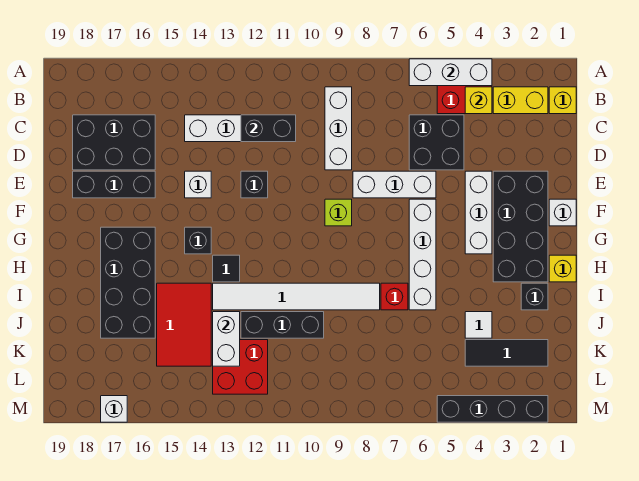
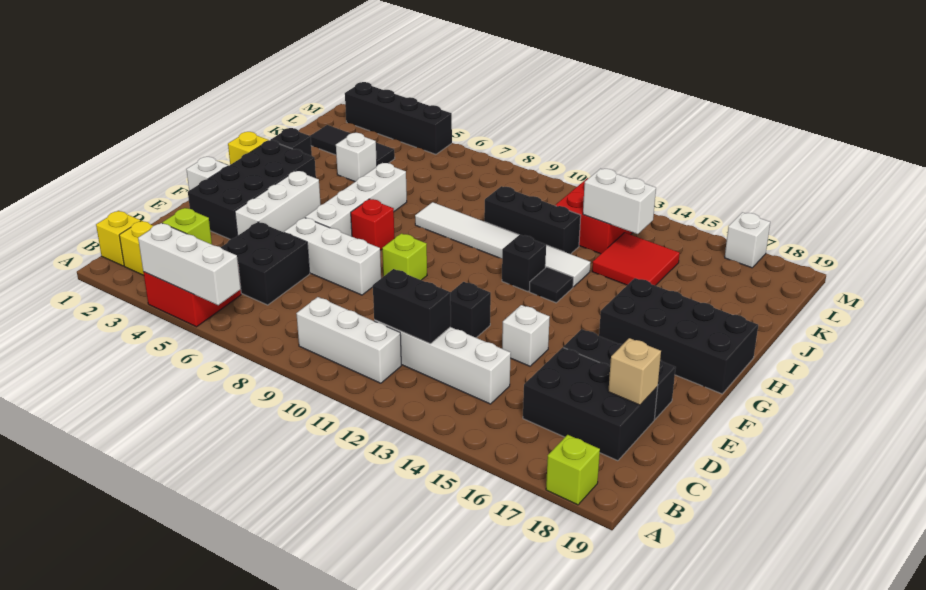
none -> lime 1x1 brick [546,435,600,505]
yellow 1x1 brick [465,87,492,114] -> lime 1x1 brick [163,208,212,244]
white 1x3 brick [325,87,352,170] -> white 1x3 brick turned to [296,297,401,383]
none -> tan 1x1 brick [608,338,661,405]
black 1x1 brick [185,227,211,254] -> black 1x1 brick moved to [502,235,546,292]
black 2x4 brick [101,227,155,338] -> black 2x4 brick turned to [599,278,758,394]
red 1x1 brick [381,283,408,310] -> red 1x1 brick moved to [351,199,394,250]
red 2x3 tile [157,283,211,366] -> red 2x2 tile [592,233,680,286]
white 1x1 tile [465,312,492,338] -> white 1x1 brick [336,133,377,182]
white 1x2 brick [213,312,240,366] -> white 1x2 brick turned to [583,169,656,234]

